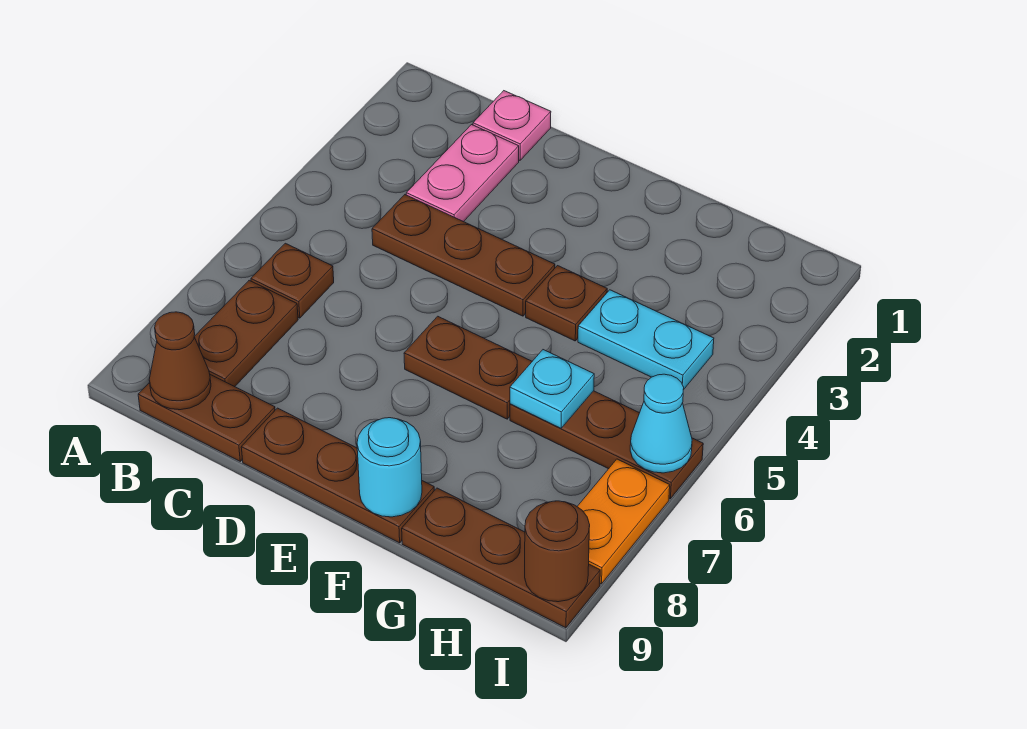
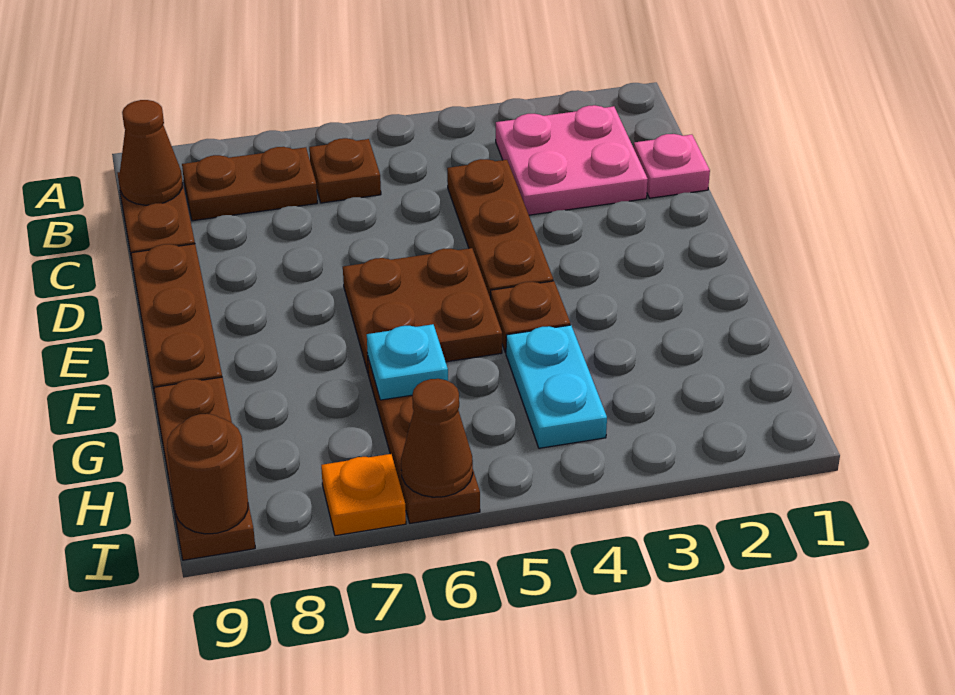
pink 1x2 plate [406,125,519,222] -> pink 2x2 plate [496,105,648,215]
brown 1x2 plate [404,316,532,419] -> brown 2x2 plate [343,248,502,372]
cyan 1x1 round brick [357,418,422,517] -> none
cyan 1x1 cone [630,374,692,473] -> brown 1x1 cone [401,379,473,497]
orange 1x2 plate [577,459,670,584] -> orange 1x1 plate [321,454,406,536]

